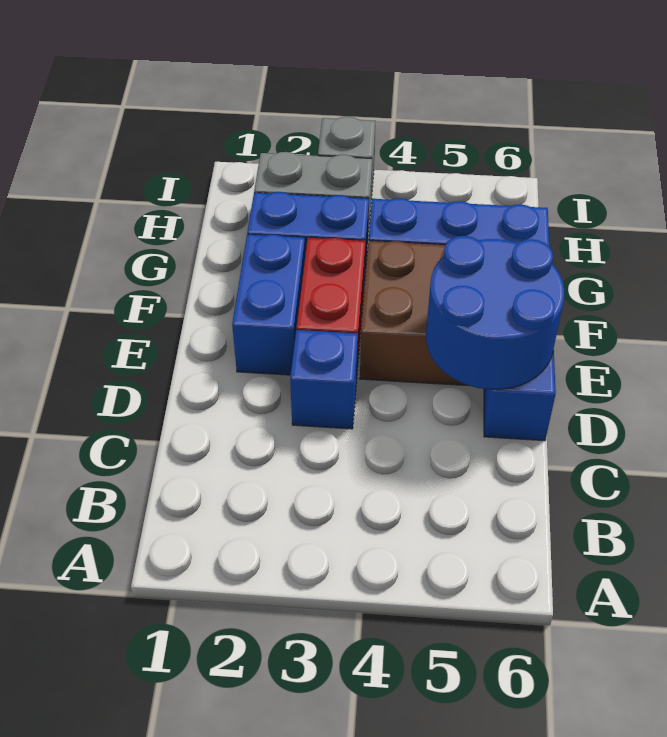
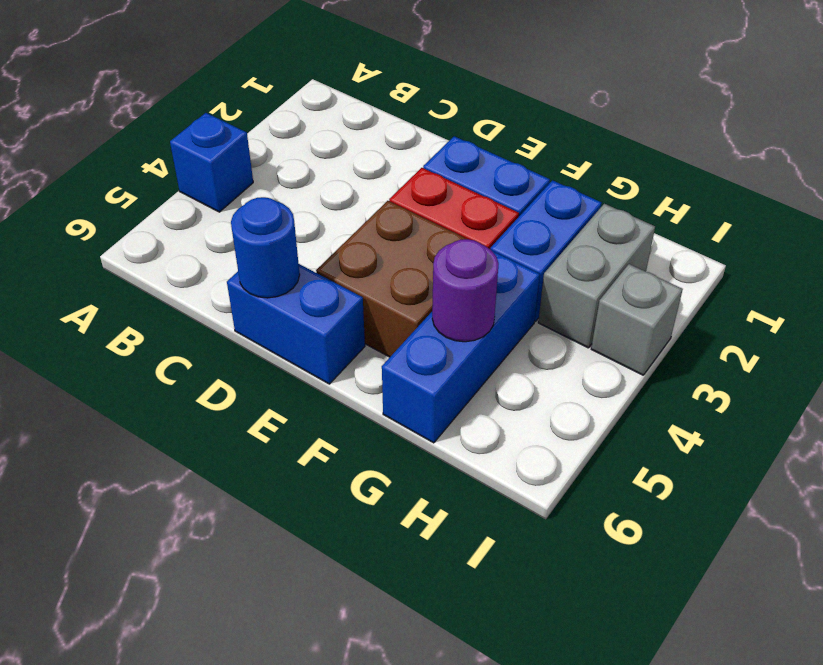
blue 1x1 brick [290,330,358,429] -> blue 1x1 brick moved to [170,113,253,212]
blue 2x2 round brick [426,236,565,389] -> blue 1x1 round brick [231,197,300,298]
none -> purple 1x1 round brick [432,239,499,342]

